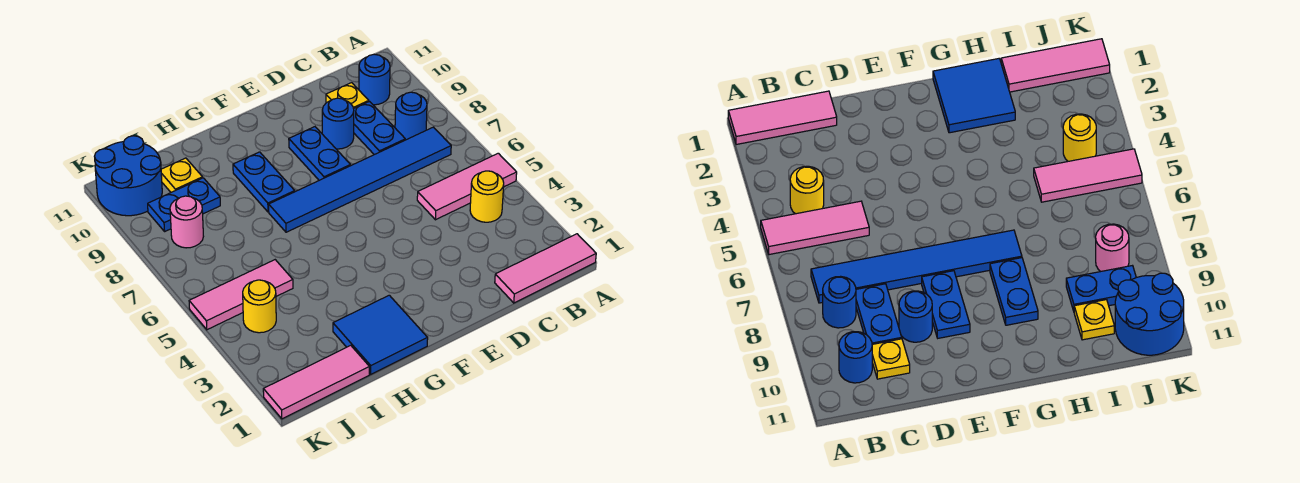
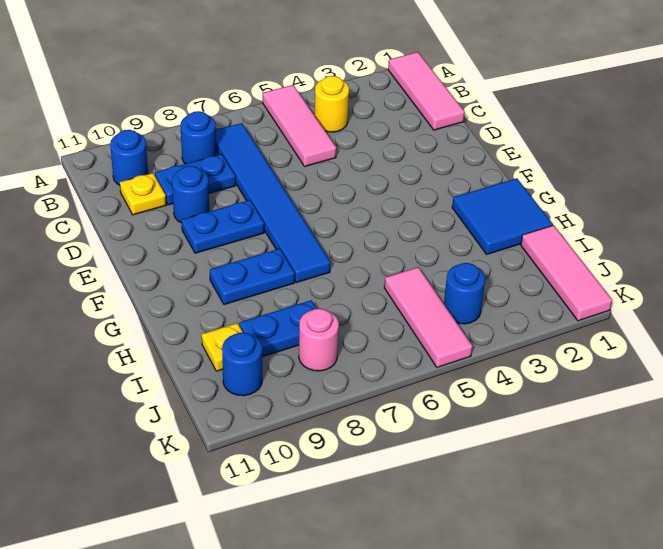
blue 1x2 plate [148,178,220,231] -> blue 1x2 plate turned to [239,300,317,357]
yellow 1x1 round brick [243,280,276,333] -> blue 1x1 round brick [444,263,485,324]
blue 2x2 round brick [94,136,162,216] -> blue 1x1 round brick [222,332,262,396]

